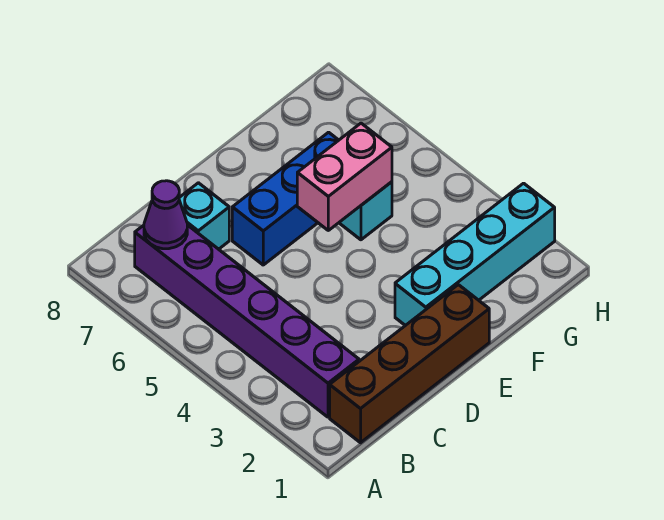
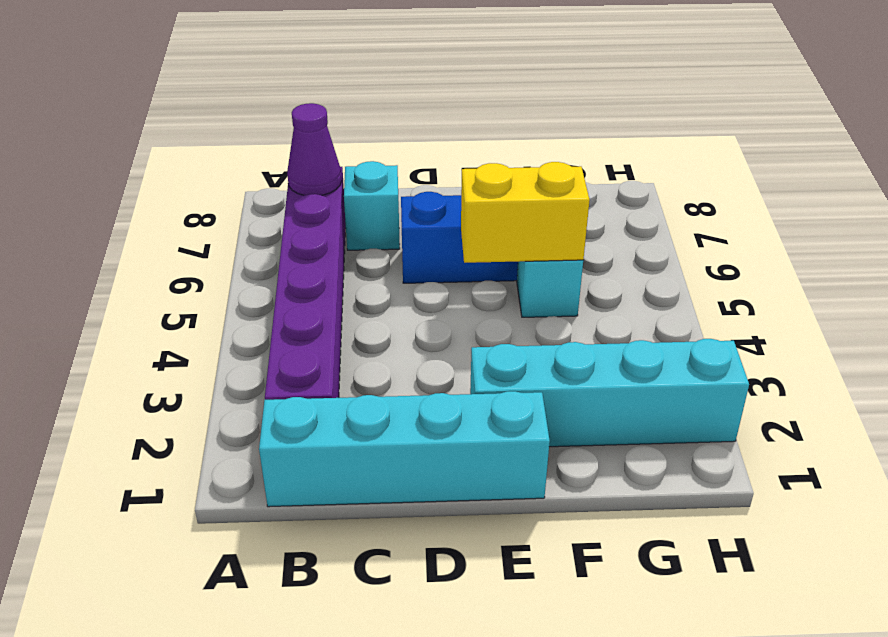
brown 1x4 brick [330,285,489,443] -> cyan 1x4 brick [259,391,550,507]
pink 1x2 brick [297,123,392,230] -> yellow 1x2 brick [461,162,590,263]

